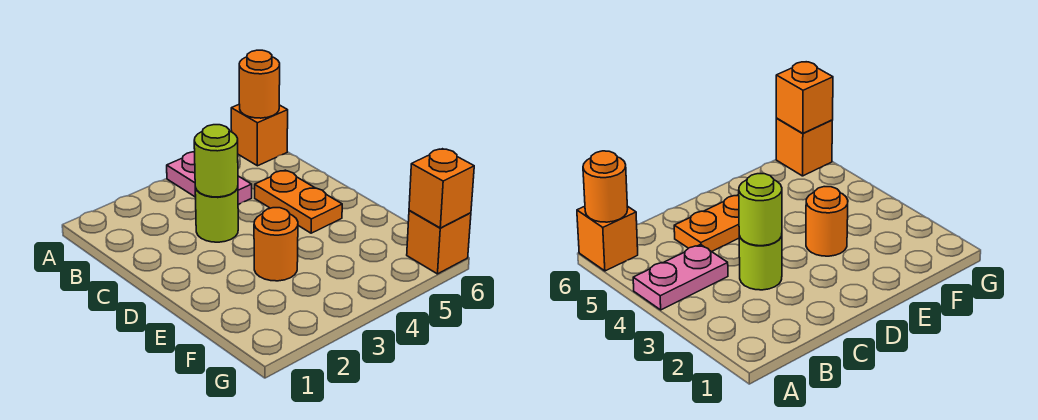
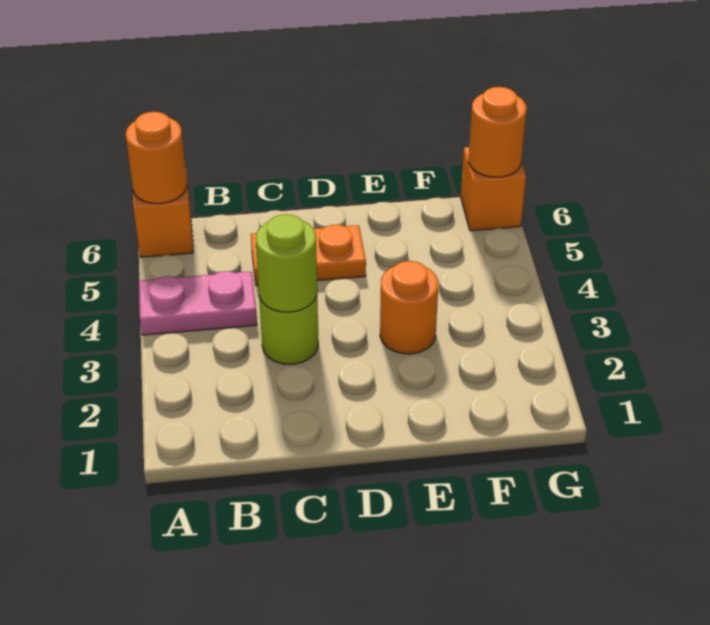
orange 1x1 brick [409,149,474,228] -> orange 1x1 round brick [469,87,526,177]

